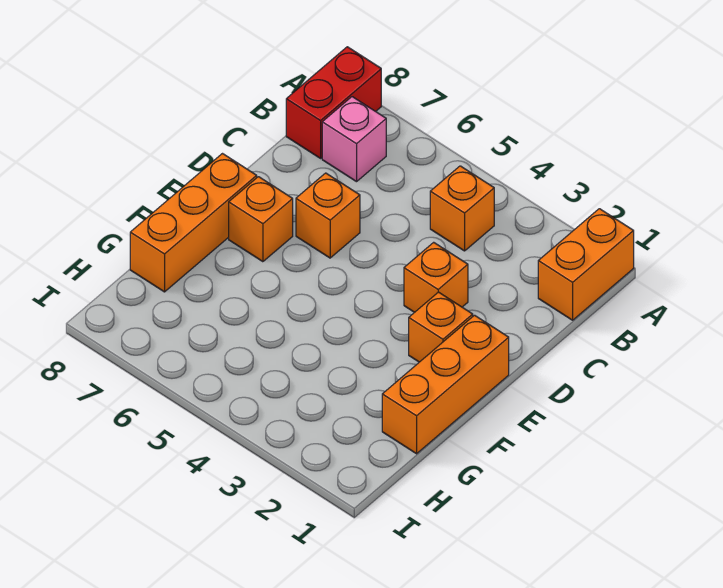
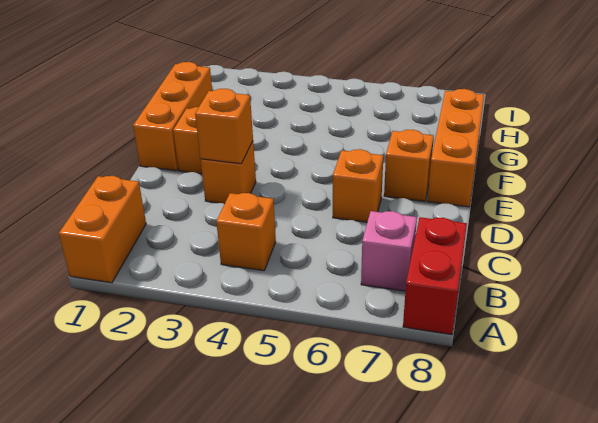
none -> orange 1x1 brick [195,89,253,164]

